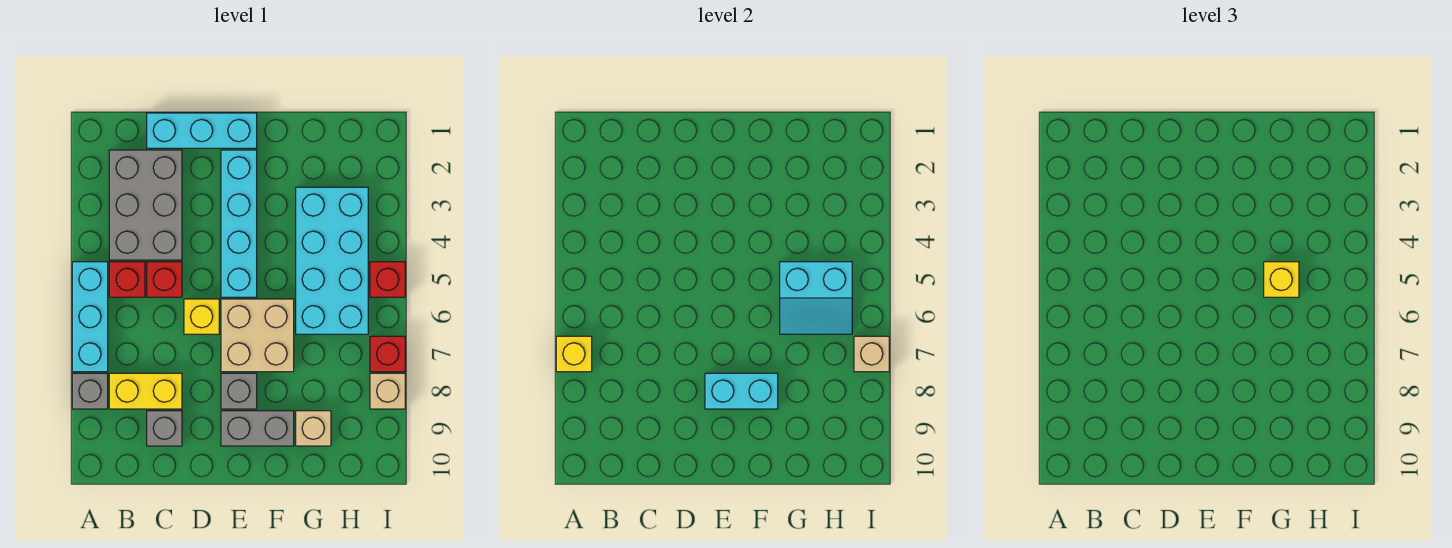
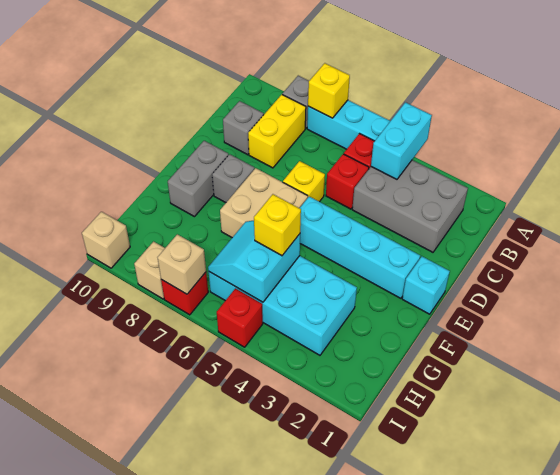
cyan 1x3 brick [147,113,257,148] -> cyan 1x1 brick [402,256,450,314]
cyan 1x2 brick [705,373,778,409] -> cyan 1x2 brick moved to [371,102,432,179]
tan 1x1 brick [296,411,331,446] -> tan 1x1 brick moved to [82,212,130,268]

